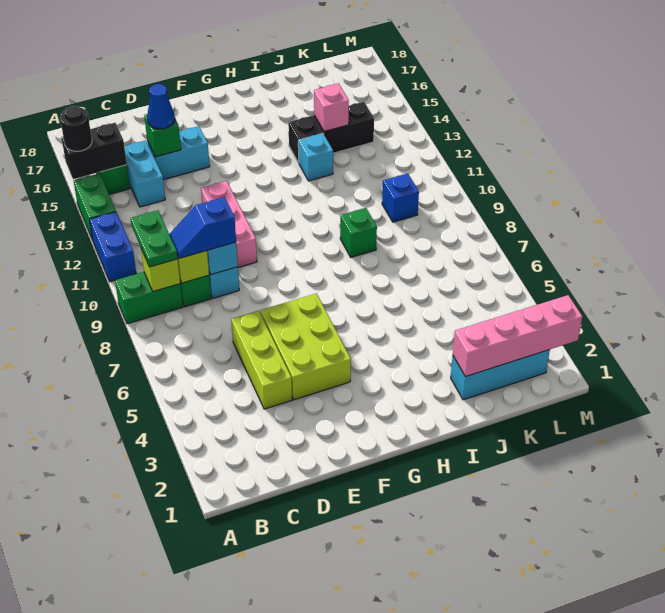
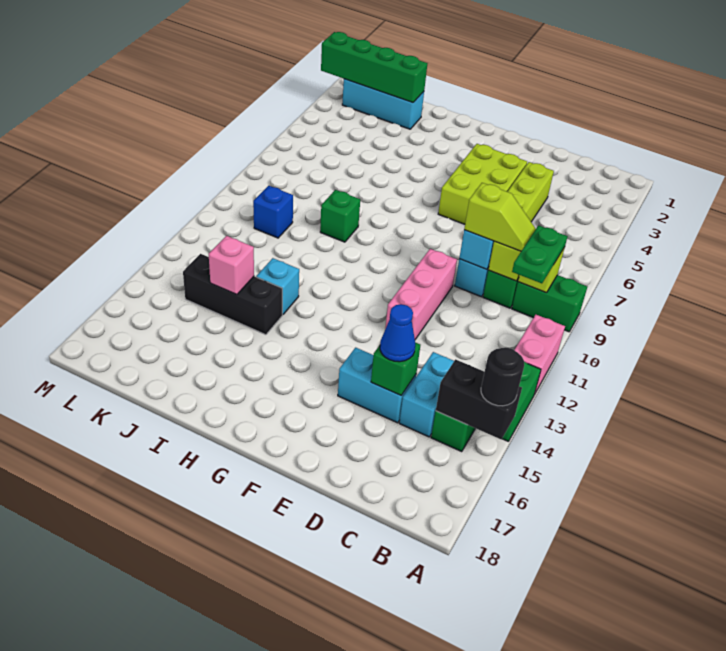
blue 1x2 brick [89,212,136,282] -> pink 1x2 brick [515,315,565,395]
blue 1x2 slope [170,197,236,258] -> lime 1x2 slope [464,183,536,251]
pink 1x4 brick [453,295,582,377] -> green 1x4 brick [321,32,427,103]

